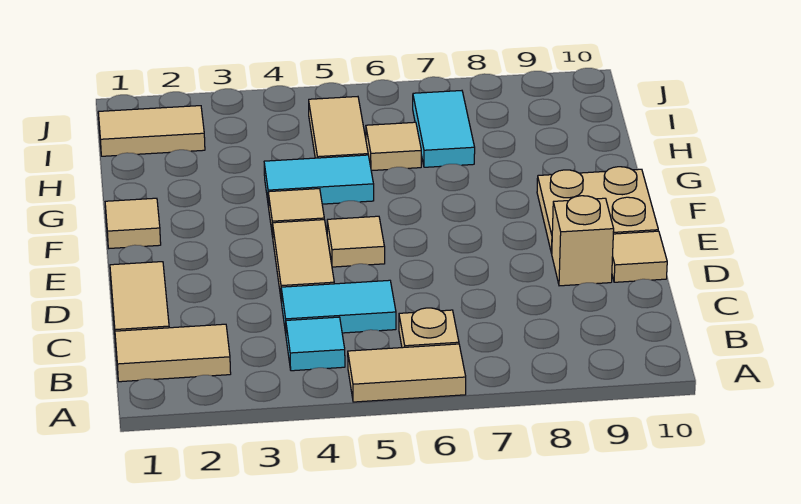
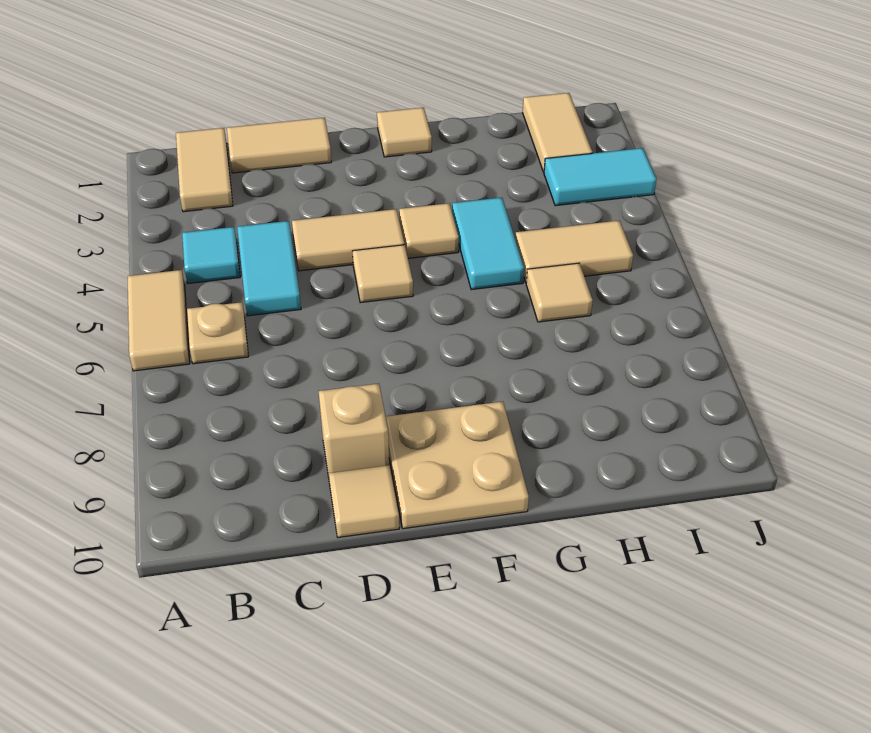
cyan 1x2 tile [413,91,475,167] -> cyan 1x2 tile moved to [544,148,657,206]

